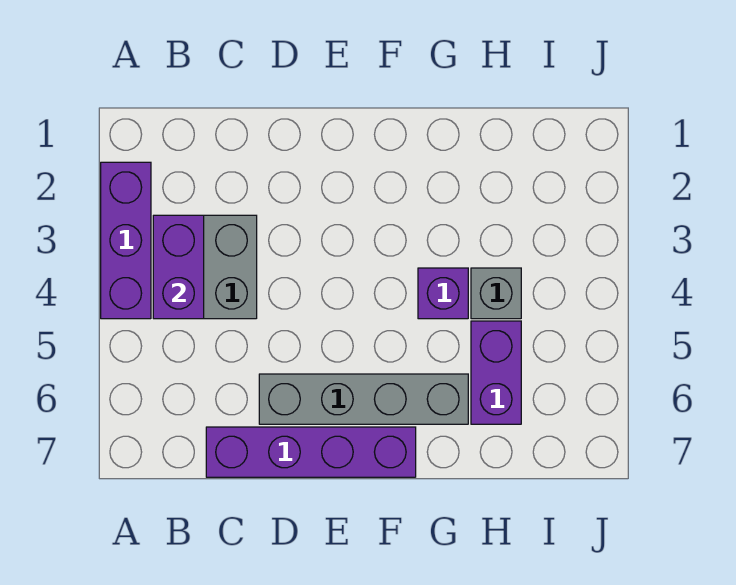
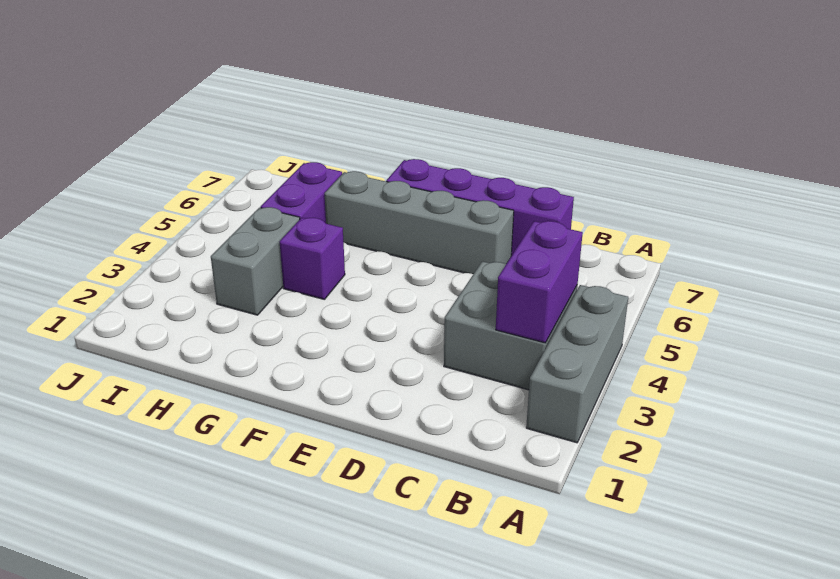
purple 1x3 brick [101,162,151,319] -> grey 1x3 brick [526,285,628,443]
grey 1x1 brick [471,268,521,319] -> grey 1x2 brick [211,207,300,315]

